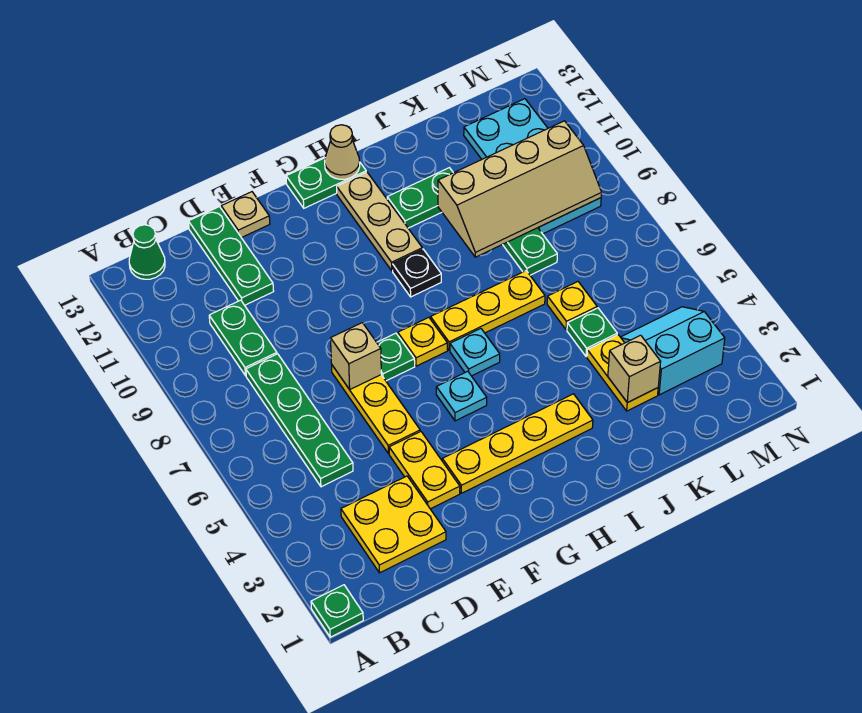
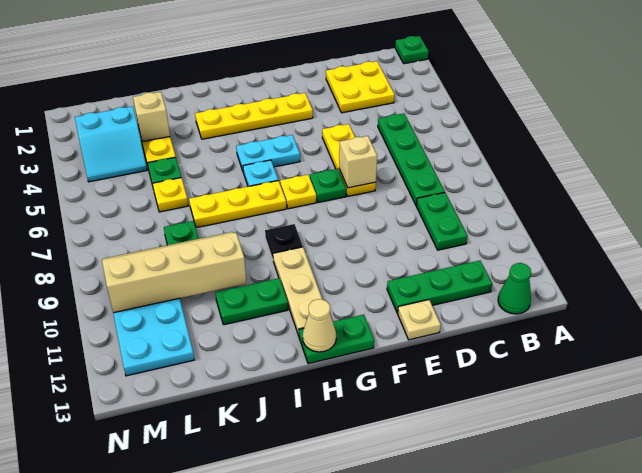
green 1x3 plate [188,207,274,305] -> green 1x3 plate turned to [387,261,492,313]
yellow 1x2 plate [389,431,460,509] -> none
cyan 1x1 plate [436,371,487,421] -> cyan 1x2 plate [236,135,300,173]

